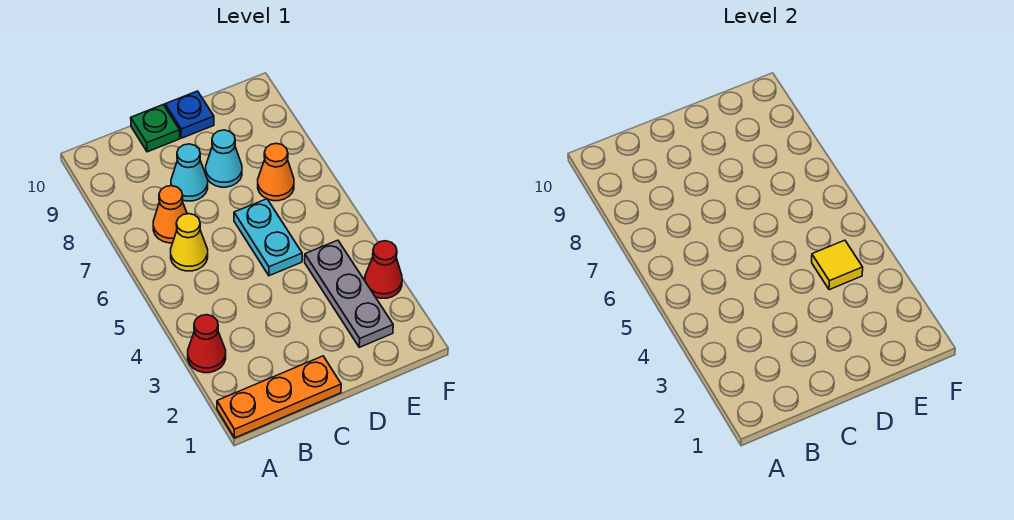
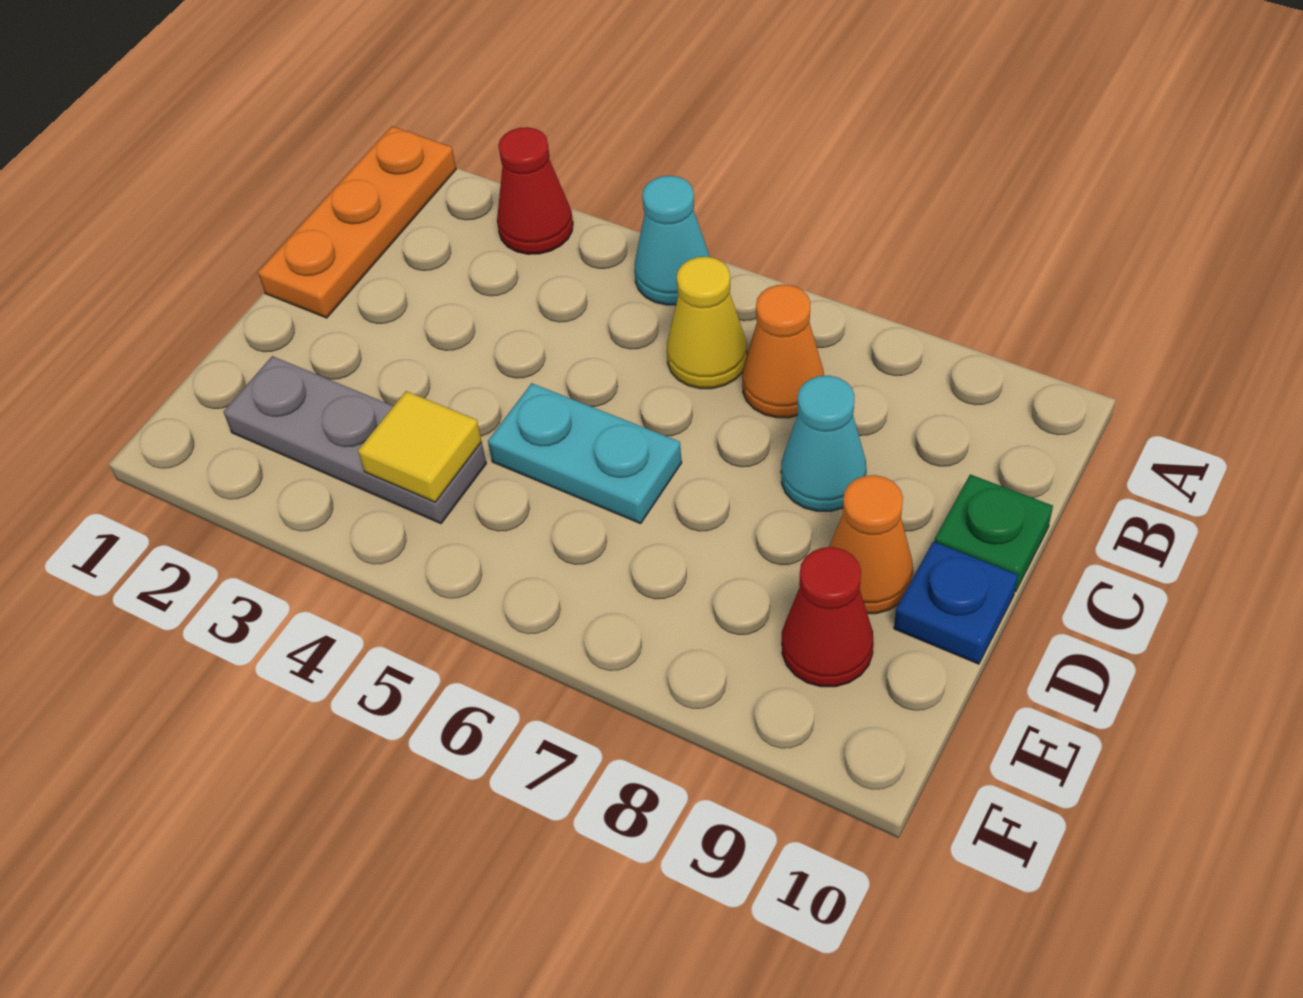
cyan 1x1 cone [206,130,242,187] -> cyan 1x1 cone moved to [634,176,710,305]
orange 1x1 cone [258,143,294,201] -> orange 1x1 cone moved to [829,475,913,614]
red 1x1 cone [365,241,402,298] -> red 1x1 cone moved to [782,547,874,687]

